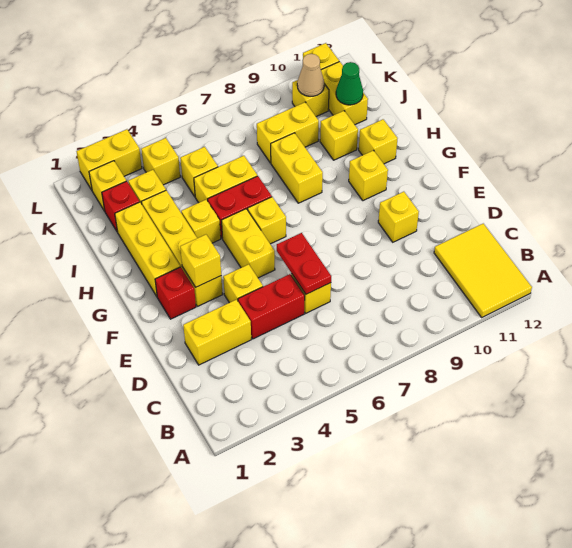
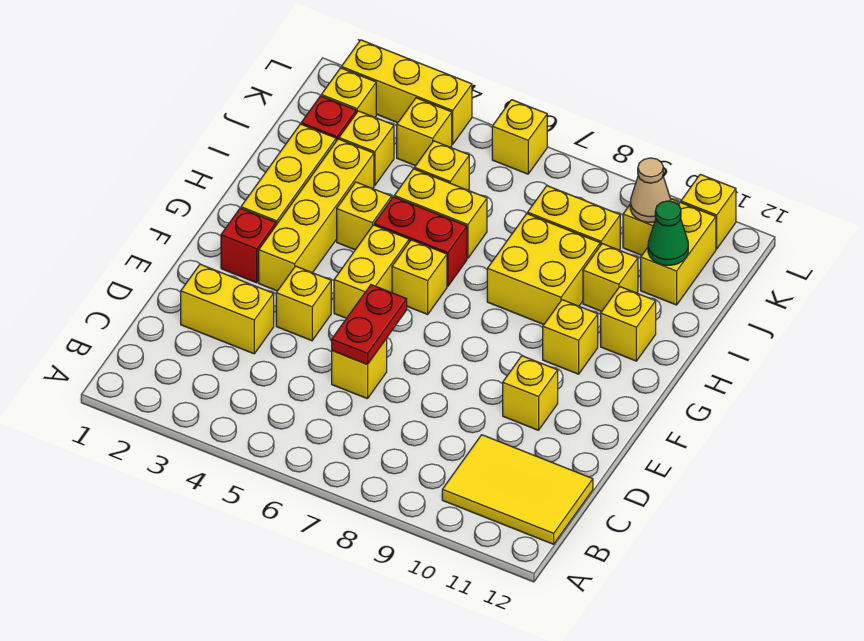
yellow 2x3 tile [434,224,532,317] -> yellow 2x3 tile turned to [442,435,593,544]
red 1x2 brick [238,274,305,339] -> none
yellow 1x1 brick [180,235,221,287] -> yellow 1x1 brick moved to [492,100,547,174]
yellow 1x2 brick [271,133,323,203] -> yellow 2x2 brick [487,214,600,324]
yellow 1x2 brick [77,129,142,190] -> yellow 1x3 brick [341,40,472,144]

